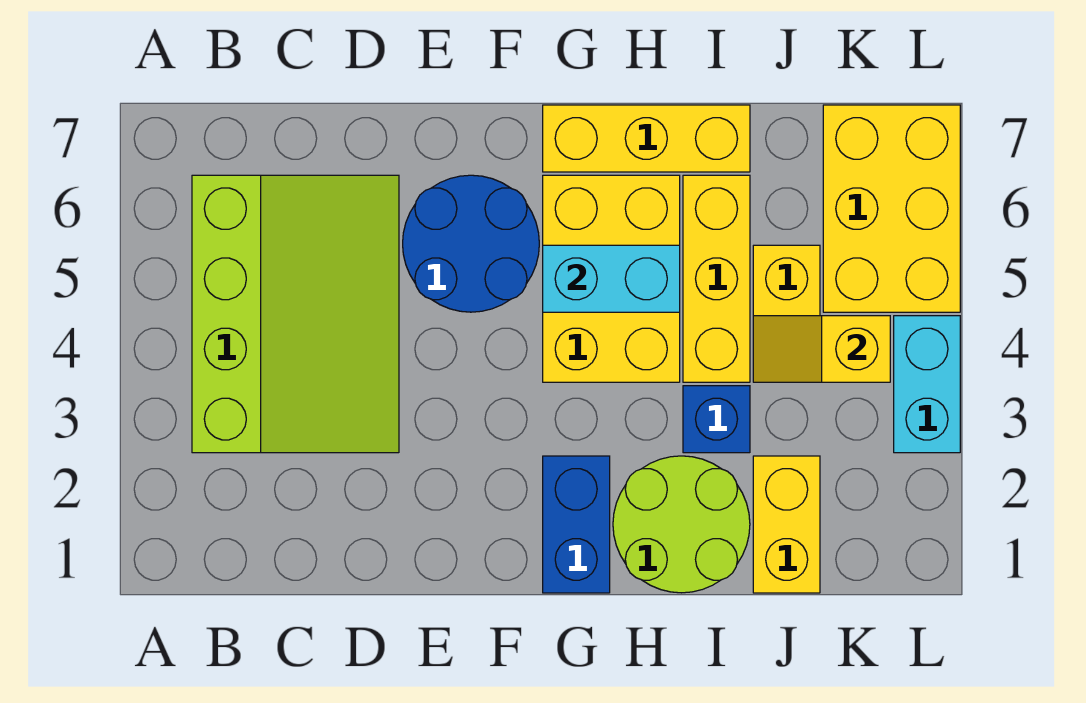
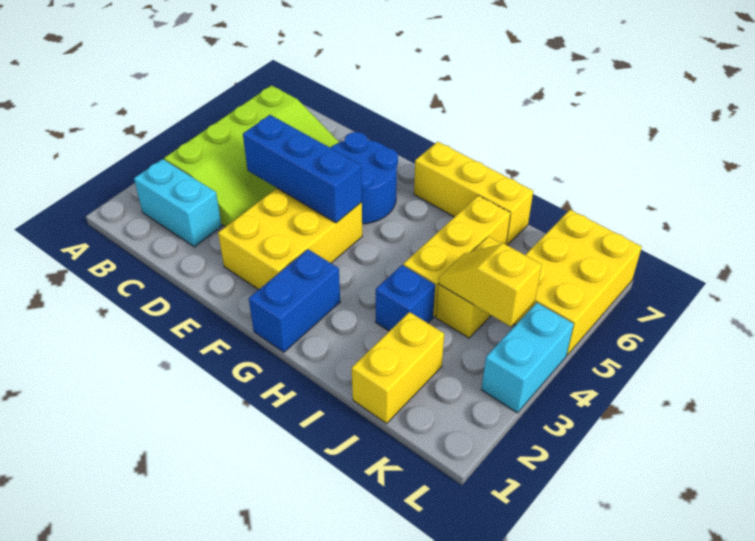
none -> blue 1x3 brick [243,115,362,223]
yellow 2x3 brick [543,175,680,382] -> yellow 2x3 brick moved to [218,188,362,290]
cyan 1x2 brick [543,245,680,312] -> cyan 1x2 brick moved to [134,159,222,247]
lime 2x2 round brick [613,456,750,593] -> none

